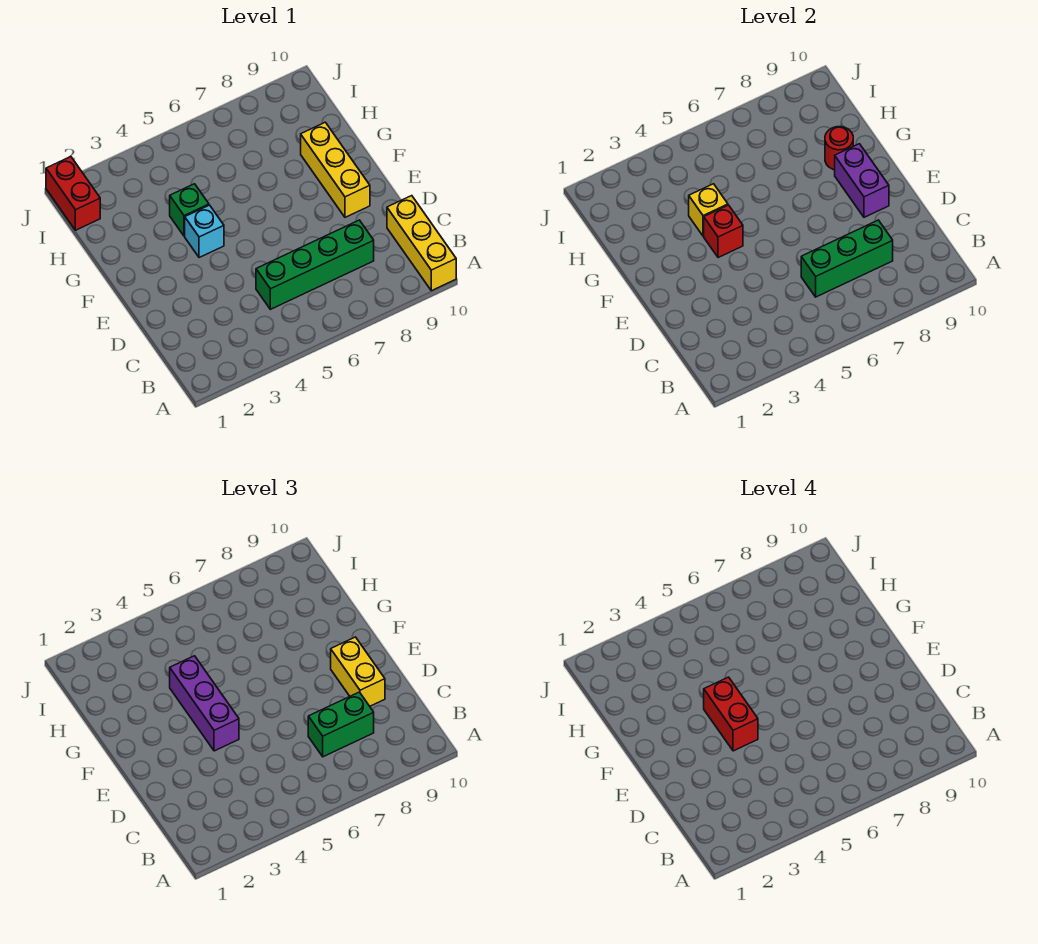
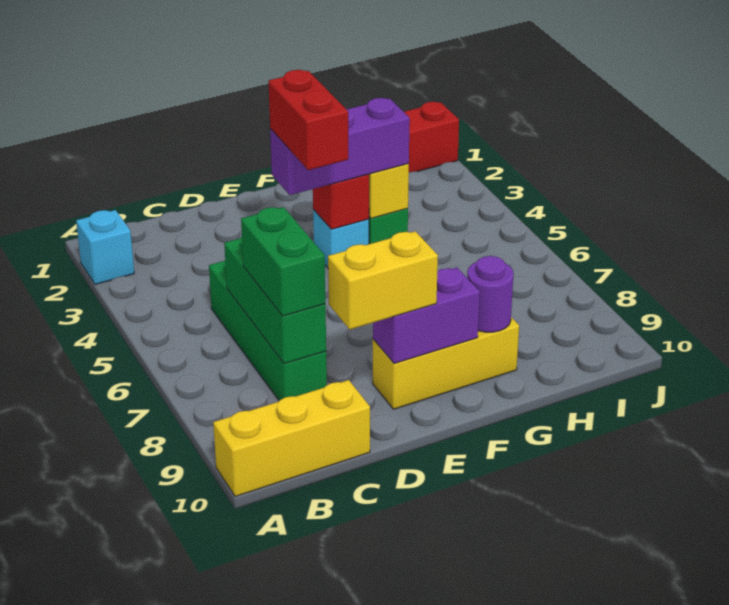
none -> cyan 1x1 brick [76,210,134,284]
red 1x2 brick [704,677,758,751] -> red 1x2 brick turned to [268,70,348,170]
red 1x1 round brick [825,127,853,170] -> purple 1x1 round brick [467,256,513,332]

